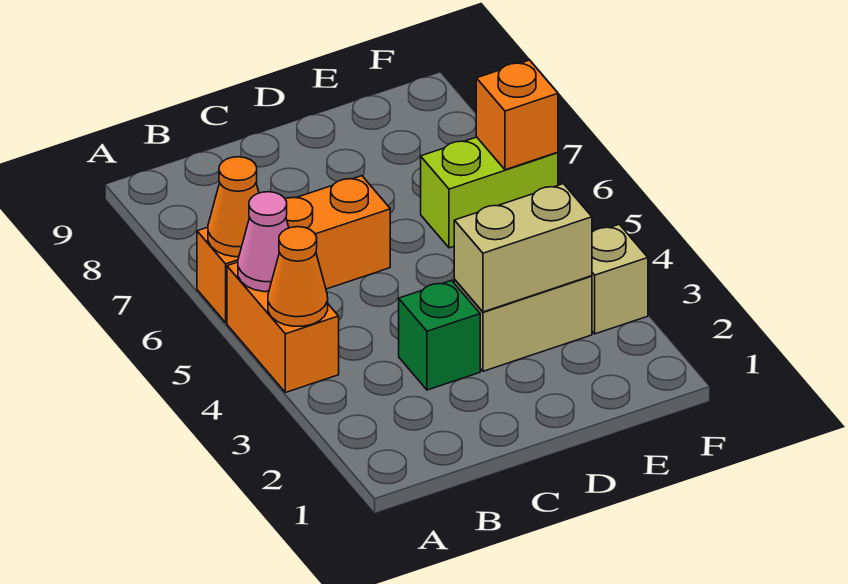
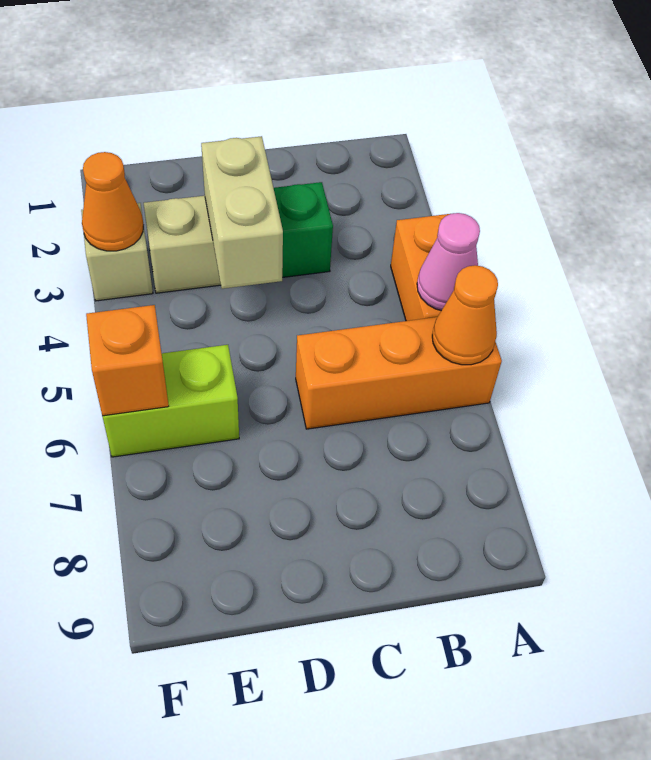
orange 1x1 cone [268,227,328,326] -> orange 1x1 cone moved to [82,152,143,251]
tan 1x2 brick [454,184,592,312] -> tan 1x2 brick turned to [201,136,283,289]

